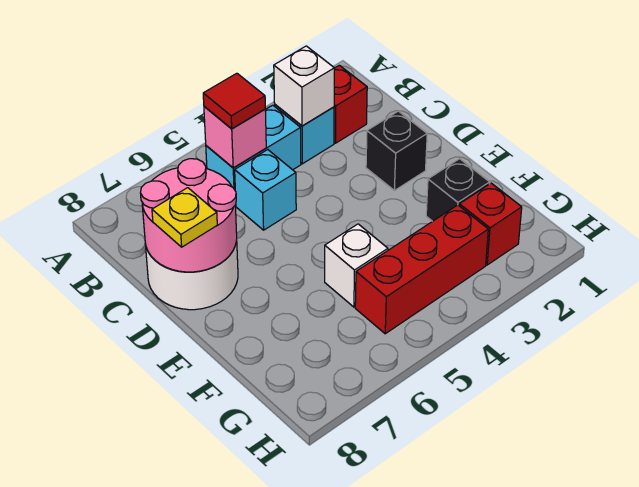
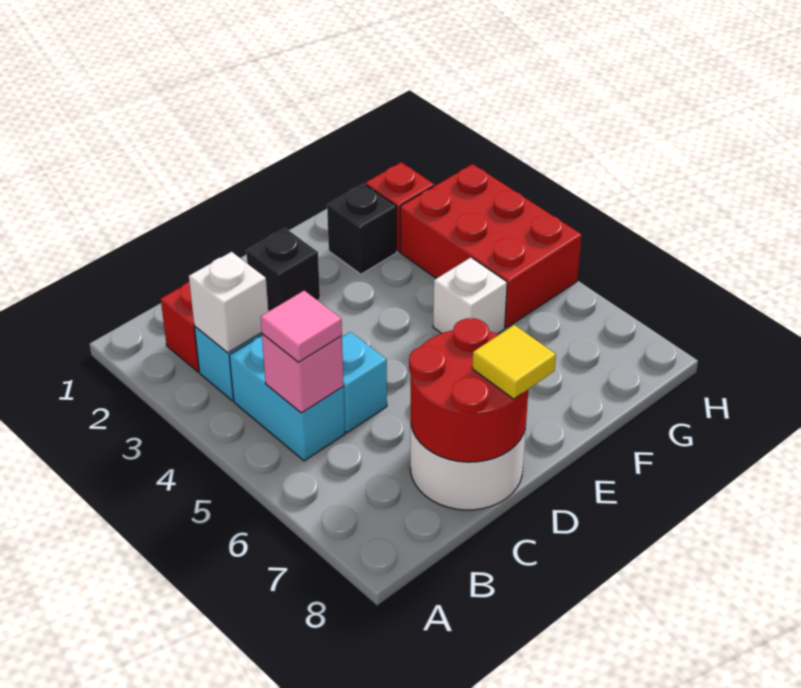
red 1x1 tile [203,73,265,129] -> pink 1x1 tile [261,291,342,362]
pink 2x2 round brick [141,159,237,272] -> red 2x2 round brick [409,318,528,462]
yellow 1x1 plate [152,188,217,247] -> yellow 1x1 tile [472,325,556,399]
red 1x3 brick [355,205,488,334] -> red 2x3 brick [400,164,582,328]

